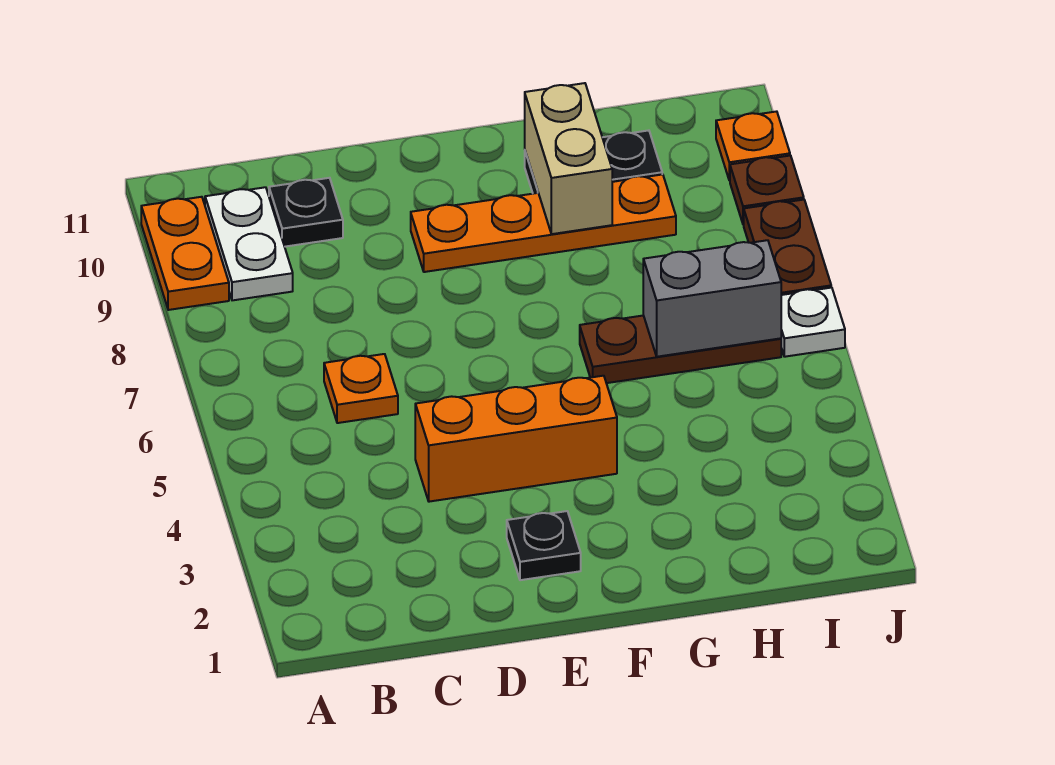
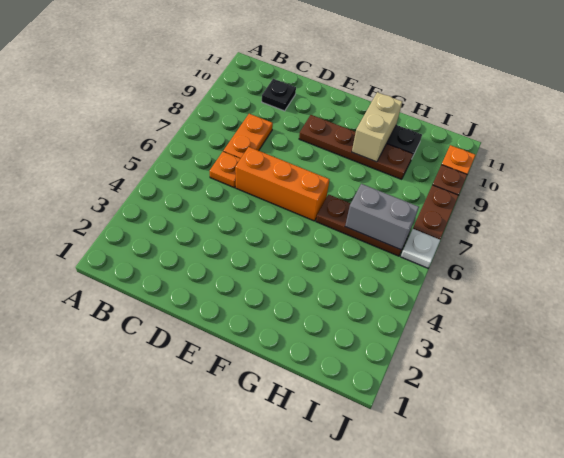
orange 1x2 plate [141,197,229,310] -> orange 1x2 plate moved to [223,114,273,159]
white 1x2 plate [205,187,293,300] -> none
orange 1x3 brick [415,376,617,502] -> orange 1x3 brick moved to [235,147,330,221]
black 1x1 plate [507,511,581,580] -> none
orange 1x4 plate [411,174,676,272] -> brown 1x4 plate [299,115,413,179]

